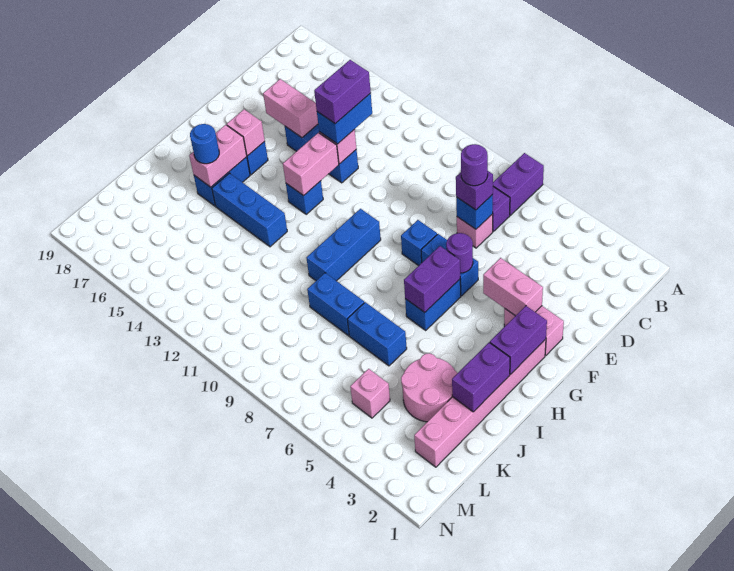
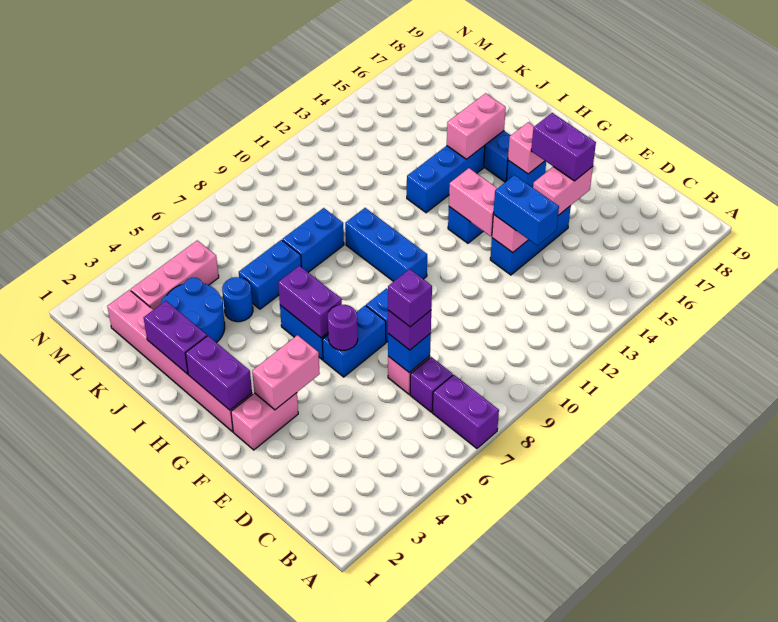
purple 1x1 round brick [461,144,488,186] -> purple 1x1 brick [388,269,432,327]
purple 1x2 brick [314,60,371,124] -> purple 1x2 brick moved to [531,113,596,181]
pink 1x2 brick [189,125,247,187] -> pink 1x2 brick turned to [447,93,506,159]
blue 1x1 round brick [190,124,219,164] -> blue 1x1 round brick moved to [222,277,253,322]
pink 2x2 round brick [401,353,457,422] -> blue 2x2 round brick [161,278,225,343]
pink 1x1 brick [350,369,390,418] -> pink 1x3 brick [131,240,219,310]

